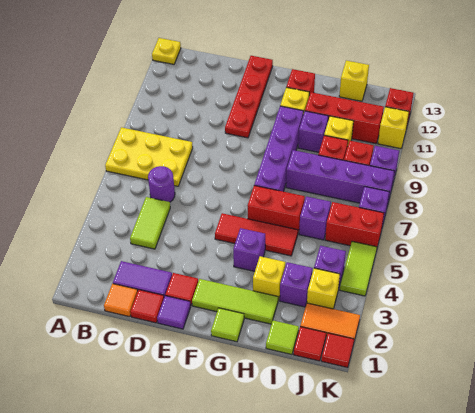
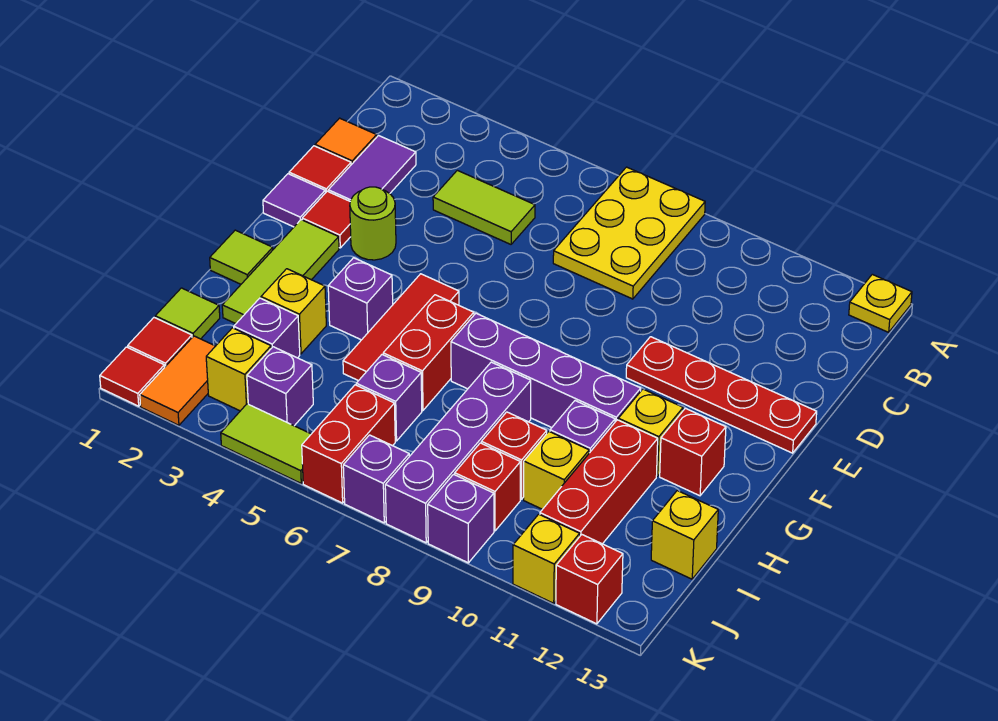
purple 1x1 round brick [148,166,175,202] -> none
none -> lime 1x1 round brick [350,187,396,260]

